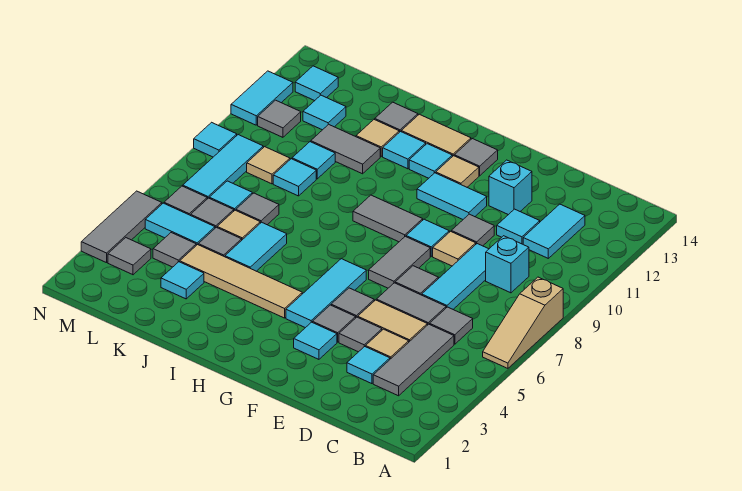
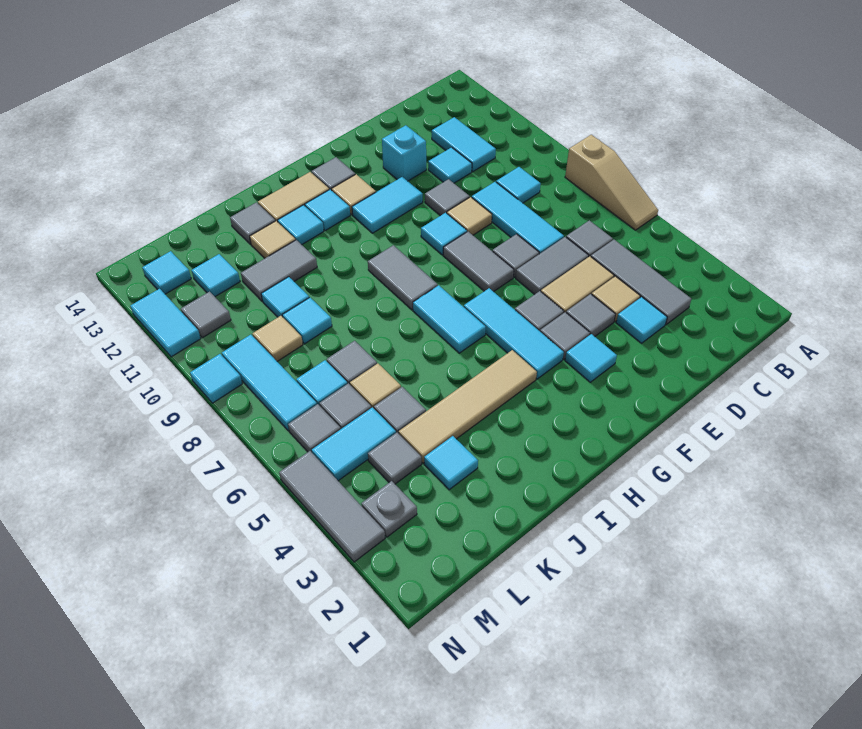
cyan 1x1 brick [486,236,529,293] -> cyan 1x1 tile [496,167,541,203]
grey 1x2 tile [353,195,423,242] -> grey 1x2 tile turned to [368,245,438,310]
cyan 1x2 tile [225,222,287,271] -> cyan 1x2 tile moved to [413,285,486,353]
grey 1x1 tile [108,238,151,275] -> grey 1x1 plate [361,481,417,537]

